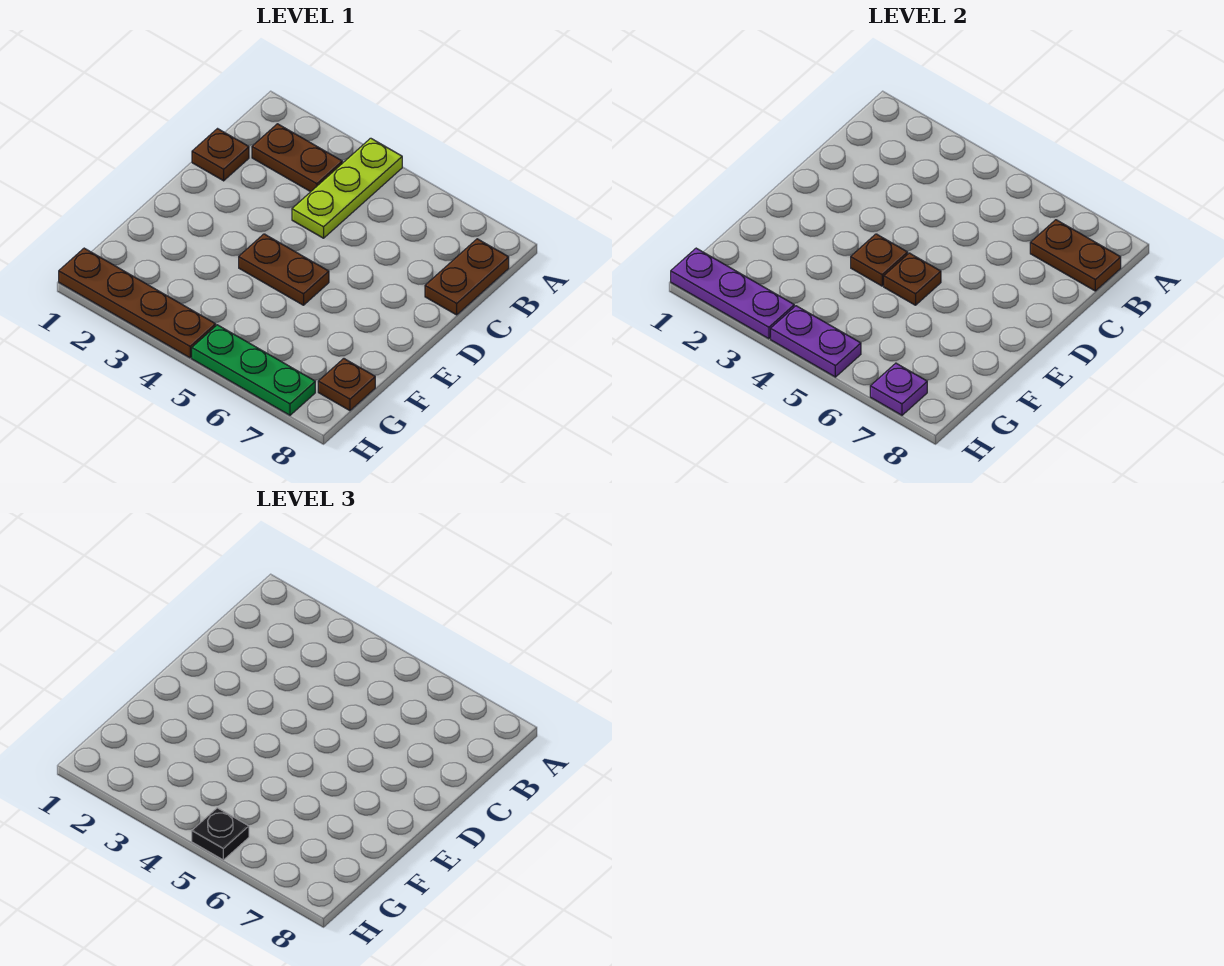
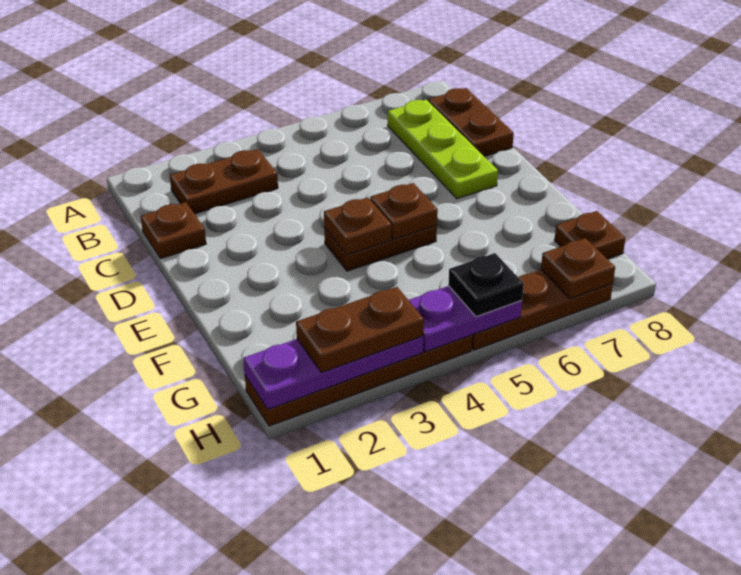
lime 1x3 plate [292,138,402,238] -> lime 1x3 plate moved to [388,100,498,199]
brown 1x2 plate [1030,220,1121,291] -> brown 1x2 plate moved to [296,287,424,373]
green 1x3 plate [192,325,315,415] -> brown 1x3 plate [472,270,613,350]
purple 1x1 plate [870,363,927,415] -> brown 1x1 plate [541,238,615,299]

